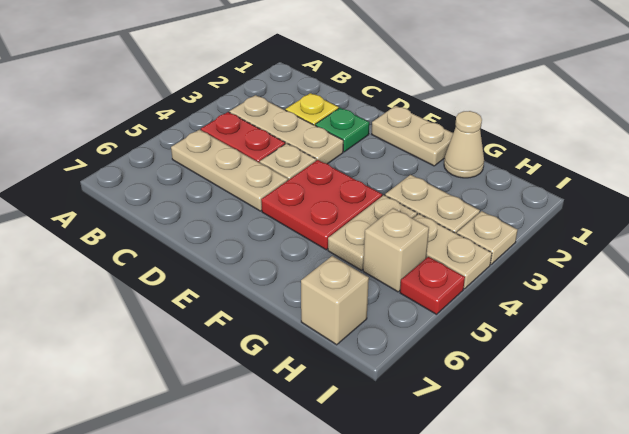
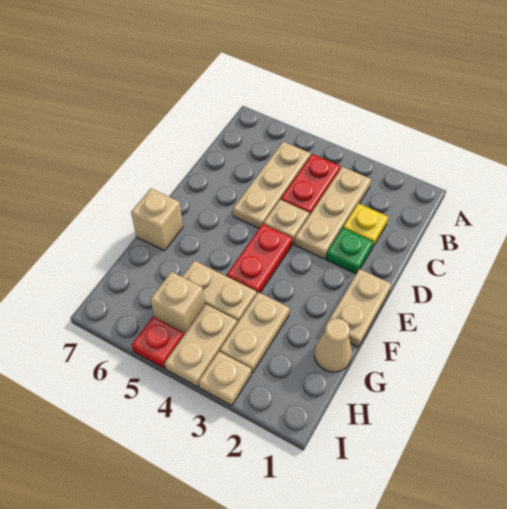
red 2x2 plate [261,160,382,250] -> red 1x2 plate [227,224,293,293]
tan 1x1 brick [301,256,369,345] -> tan 1x1 brick moved to [131,188,183,251]

